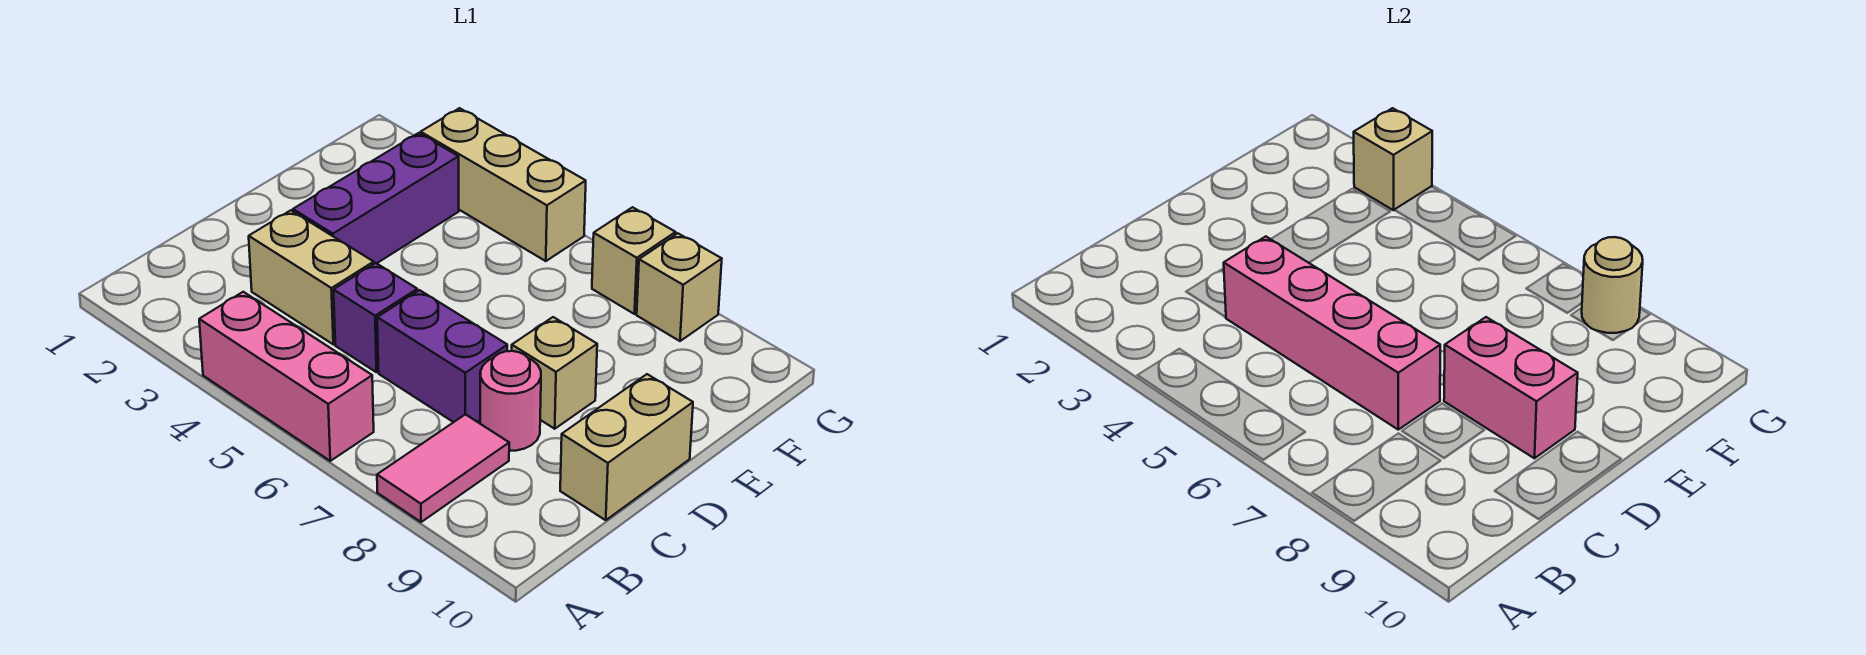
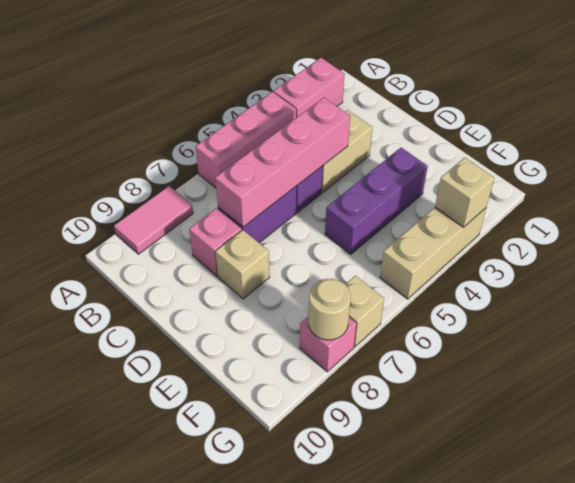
pink 1x2 tile [377,414,509,522] -> pink 1x2 tile turned to [114,186,193,254]
pink 1x1 round brick [480,351,541,451] -> pink 1x1 brick [189,208,242,276]
tan 1x2 brick [560,374,693,520] -> none
purple 1x3 brick [293,133,459,264] -> purple 1x3 brick turned to [325,148,428,254]
pink 1x2 brick [1444,317,1578,458] -> pink 1x2 brick moved to [274,58,344,118]
tan 1x1 brick [637,233,722,341] -> pink 1x1 brick [300,316,356,372]

